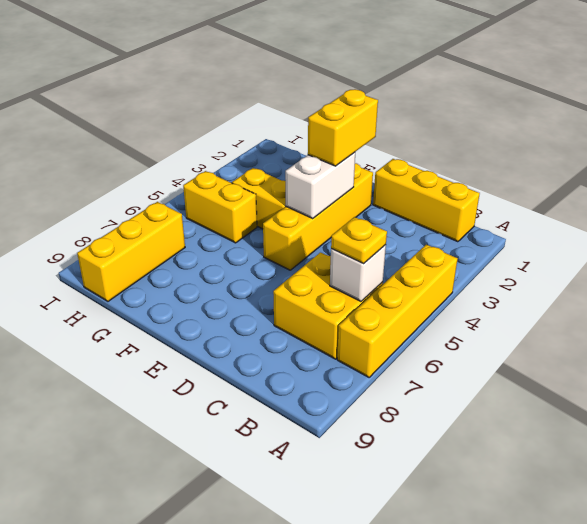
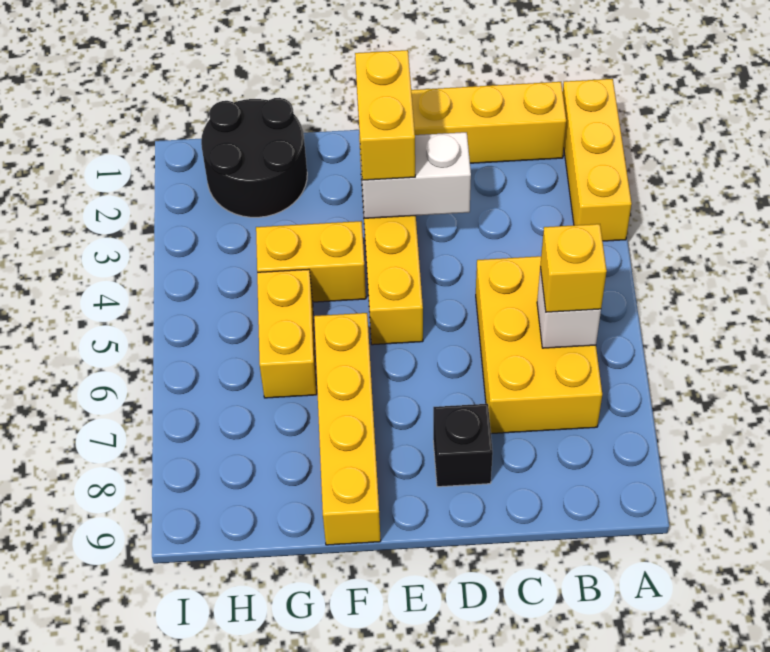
yellow 1x4 brick [337,245,457,377] -> yellow 1x4 brick moved to [314,313,381,545]
yellow 2x2 brick [273,253,383,359] -> yellow 2x3 brick [476,256,602,434]
yellow 1x1 plate [331,217,387,263] -> yellow 1x1 brick [540,224,607,312]
none -> black 1x1 brick [433,404,493,487]
white 1x2 brick [285,152,355,218] -> white 1x2 brick turned to [360,132,471,218]
none -> black 2x2 round brick [201,98,307,217]
yellow 1x2 brick [183,171,257,243] -> yellow 1x2 brick turned to [257,269,317,398]
yellow 1x3 brick [77,202,185,301] -> yellow 1x3 brick moved to [563,79,632,241]

